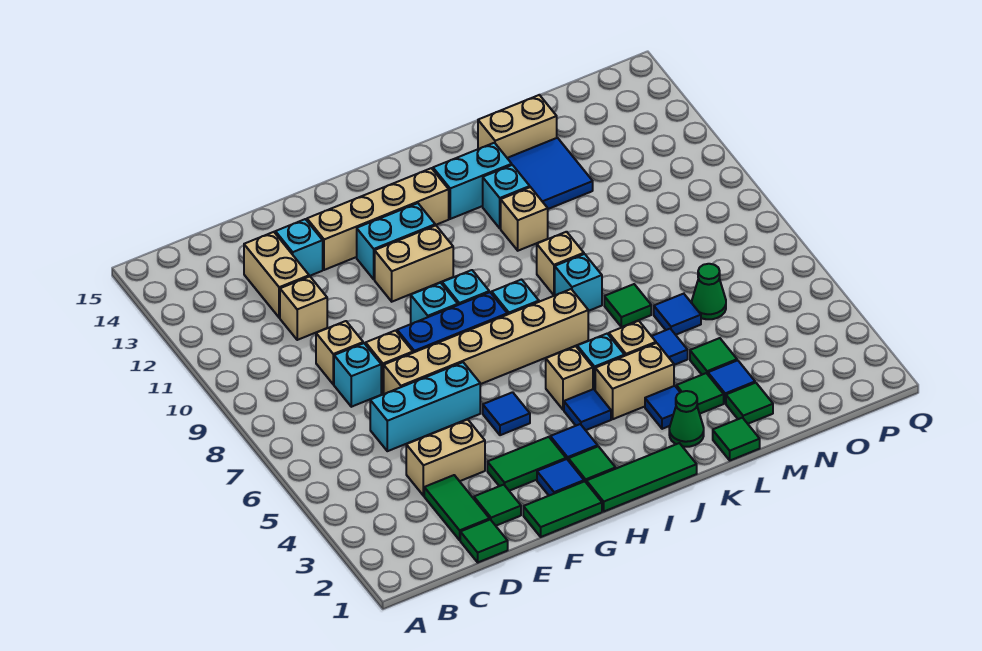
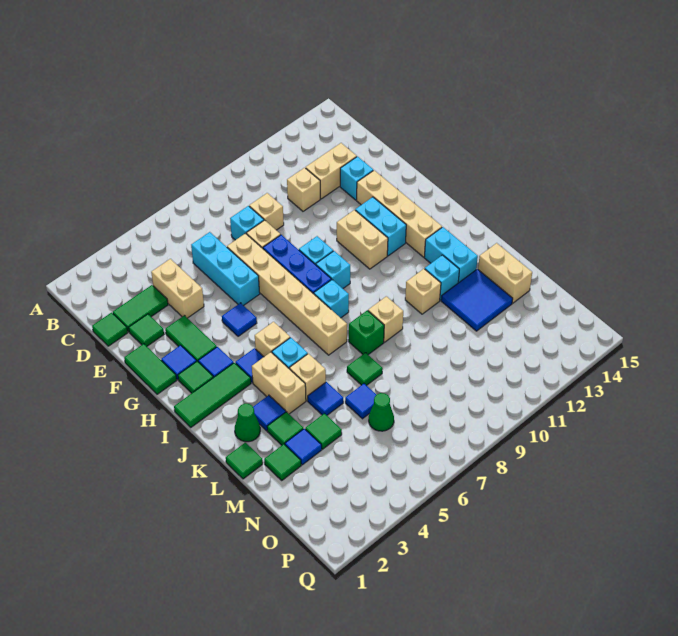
green 1x3 tile [586,443,697,511] -> green 1x3 tile turned to [174,363,251,427]
cyan 1x1 brick [555,254,602,311] -> green 1x1 brick [349,310,384,355]

